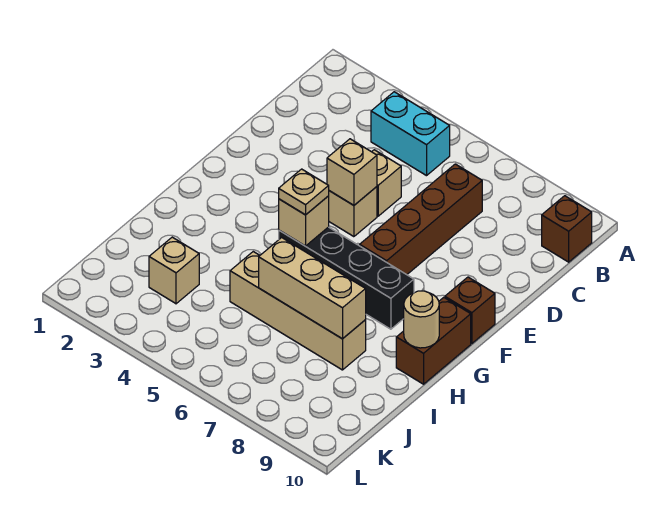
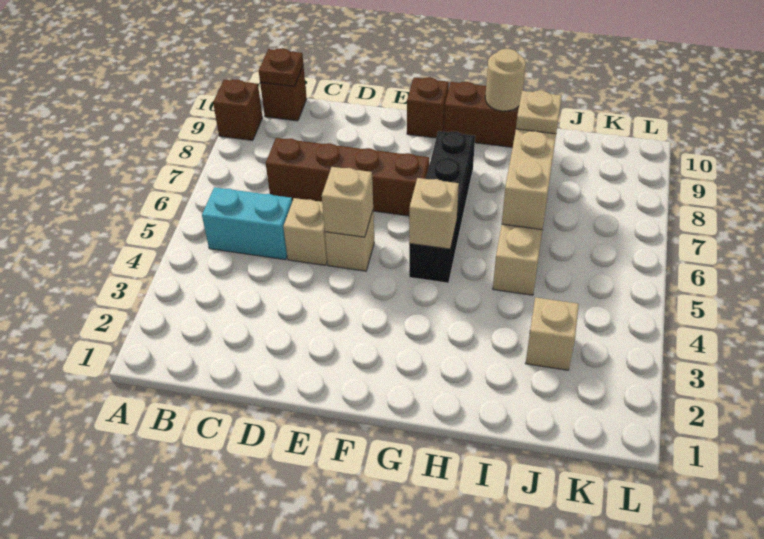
none -> brown 1x1 brick [213,79,263,140]
cyan 1x2 brick [371,92,450,176] -> cyan 1x2 brick turned to [202,187,292,260]
none -> brown 1x1 plate [259,48,303,86]
tan 1x1 plate [279,169,329,215] -> tan 1x1 plate moved to [516,91,562,134]

